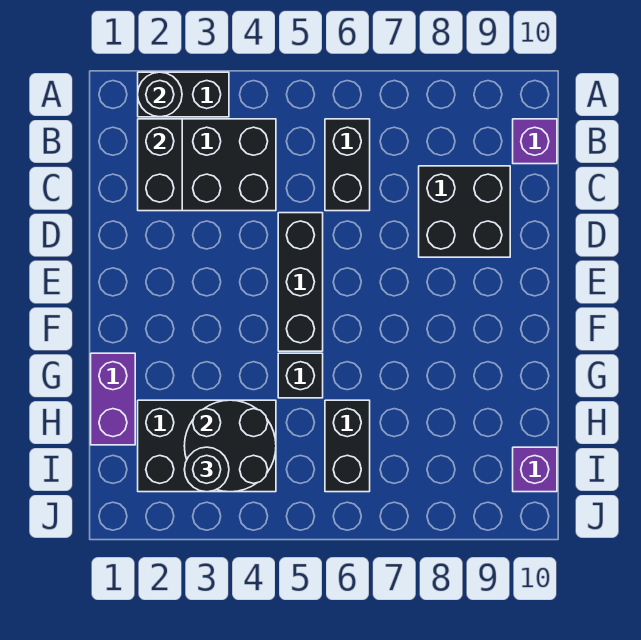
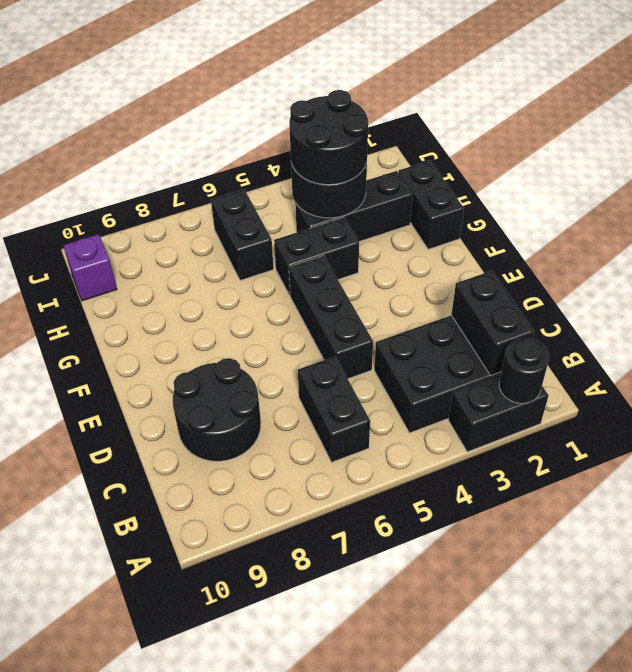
purple 1x1 brick [513,119,557,164] -> none
black 2x2 brick [419,166,510,257] -> black 2x2 round brick [173,358,261,461]
purple 1x2 brick [91,353,135,445] -> black 1x2 brick [398,161,464,249]
black 1x1 brick [278,353,323,398] -> black 1x2 brick [274,218,359,295]
black 2x3 brick [138,400,276,492] -> black 1x3 brick [295,171,413,242]
black 1x1 round brick [184,447,229,492] -> black 2x2 round brick [289,90,368,185]

